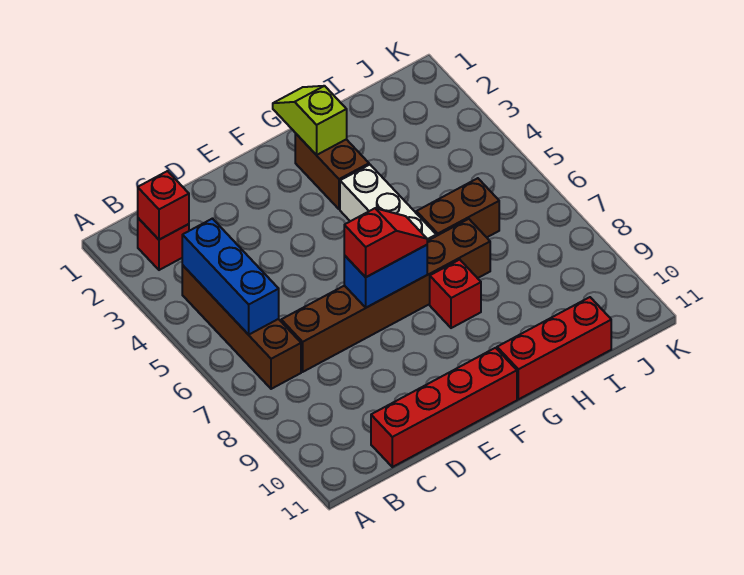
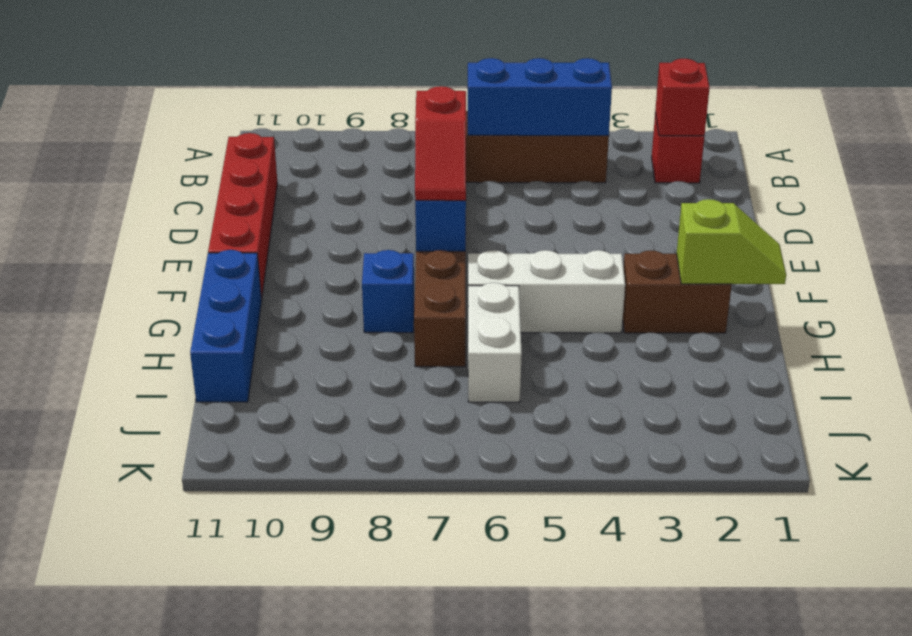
red 1x1 brick [430,260,481,328] -> blue 1x1 brick [362,250,414,333]
red 1x3 brick [497,297,611,399] -> blue 1x3 brick [190,250,262,402]
brown 1x2 brick [416,178,499,237] -> white 1x2 brick [468,283,522,402]

